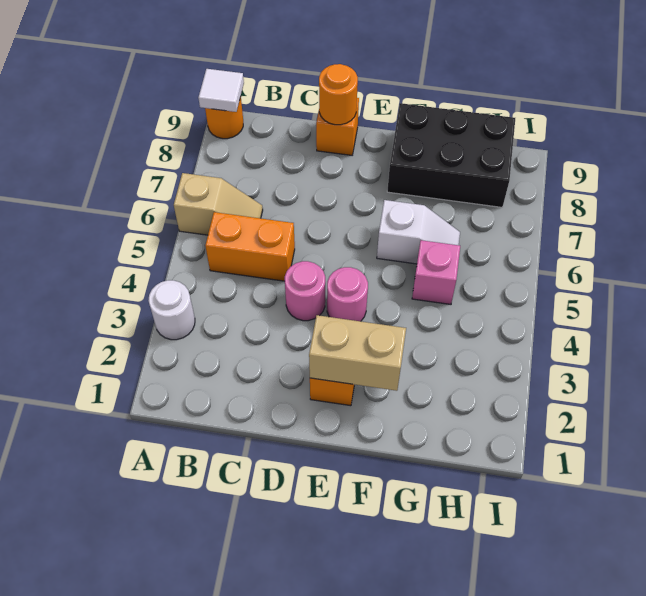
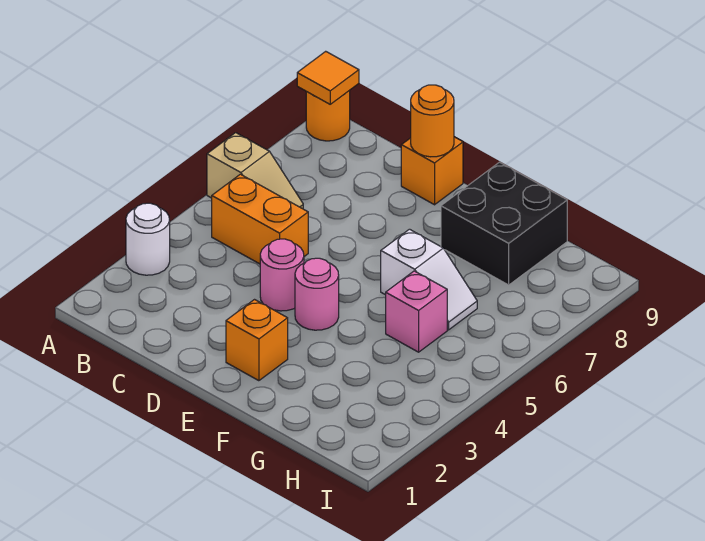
white 1x1 tile [198,69,244,112] -> orange 1x1 tile [297,51,359,104]
tan 1x2 brick [309,315,406,391] -> none
black 2x3 brick [387,103,515,207] -> black 2x2 brick [441,162,567,285]

